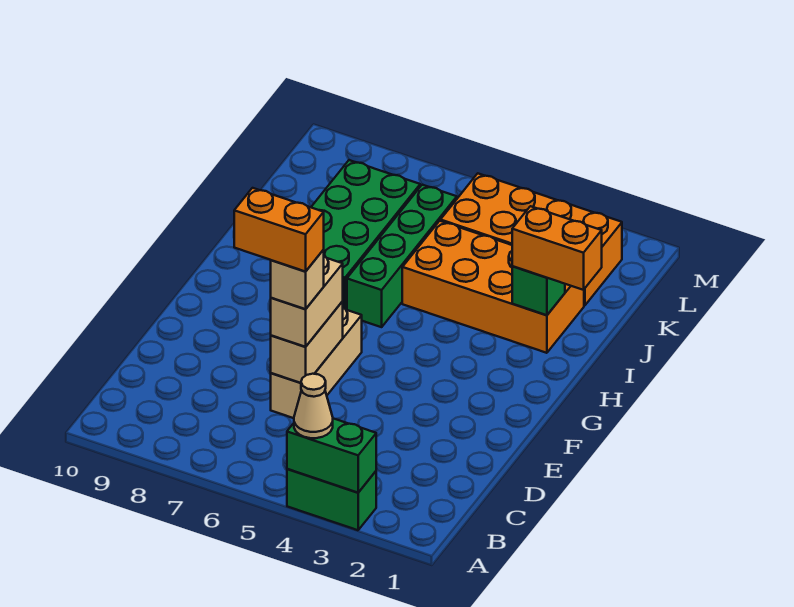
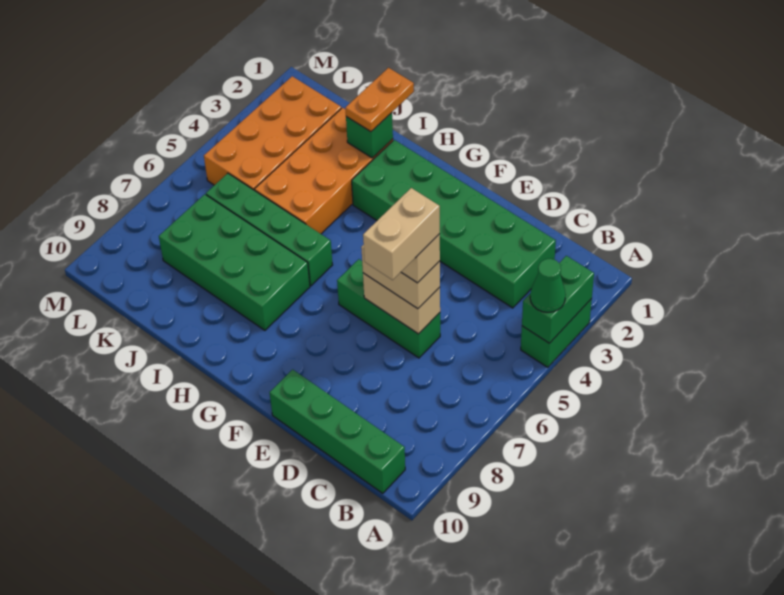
tan 1x1 cone [294,374,333,438] -> green 1x1 cone [530,259,566,312]
none -> green 1x4 brick [270,369,405,493]
none -> green 2x6 brick [352,140,556,308]
tan 1x3 brick [271,308,362,418] -> green 1x3 brick [337,259,440,358]
orange 1x2 brick [234,188,324,272] -> tan 1x2 brick [363,188,440,280]
orange 1x2 brick [512,206,602,290] -> orange 1x2 plate [345,68,414,132]

